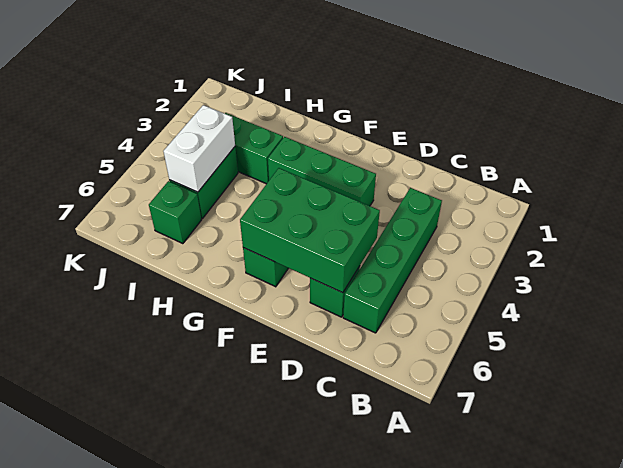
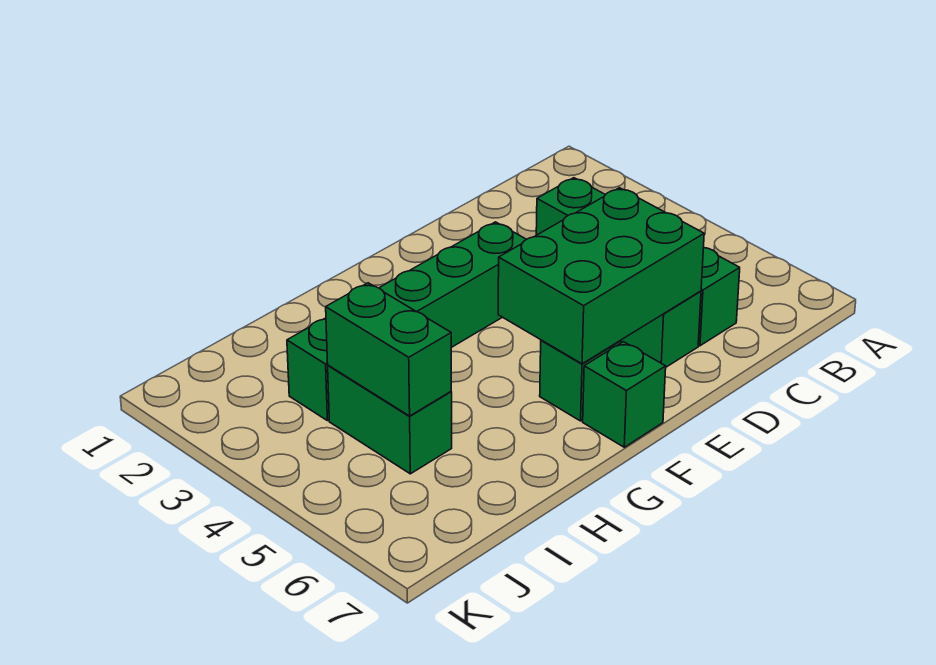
white 1x2 brick [163,105,235,192] -> green 1x2 brick [326,283,451,416]
green 1x1 brick [149,181,201,244] -> green 1x1 brick moved to [583,342,666,447]

